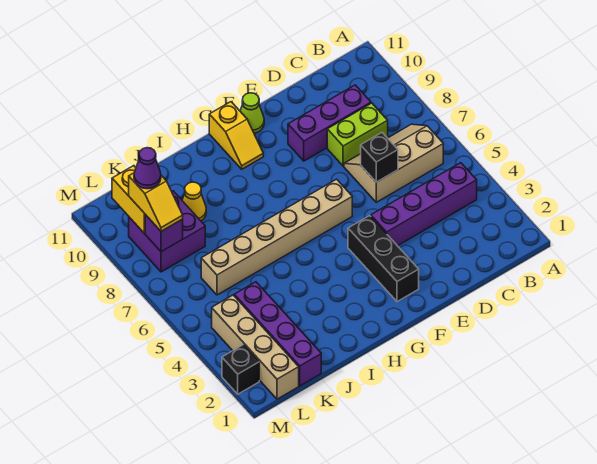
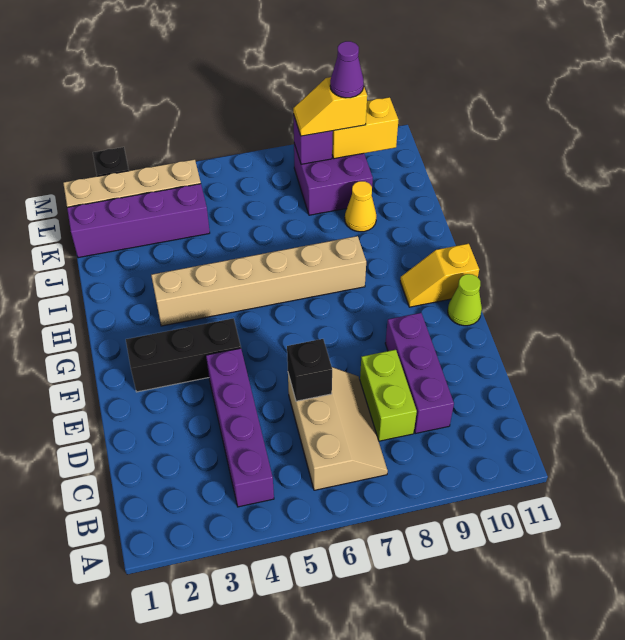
tan 1x6 brick [201,179,352,295] -> tan 1x6 brick turned to [151,236,366,326]

